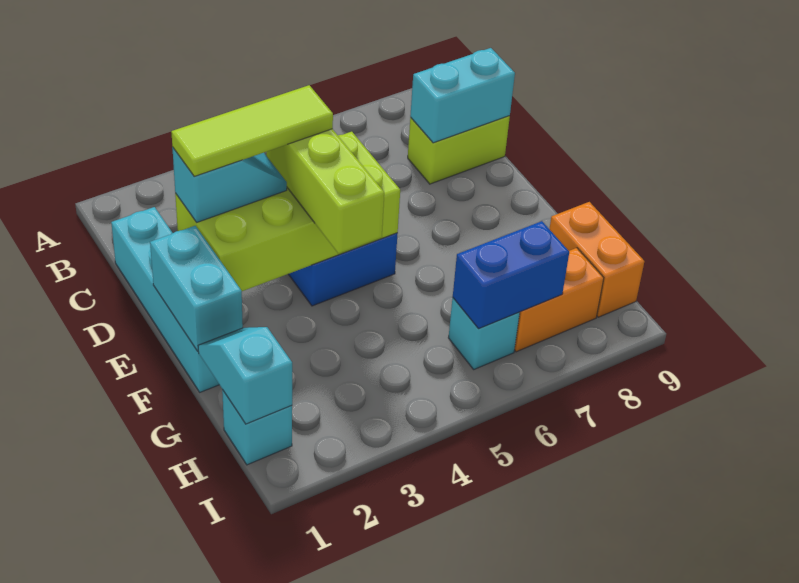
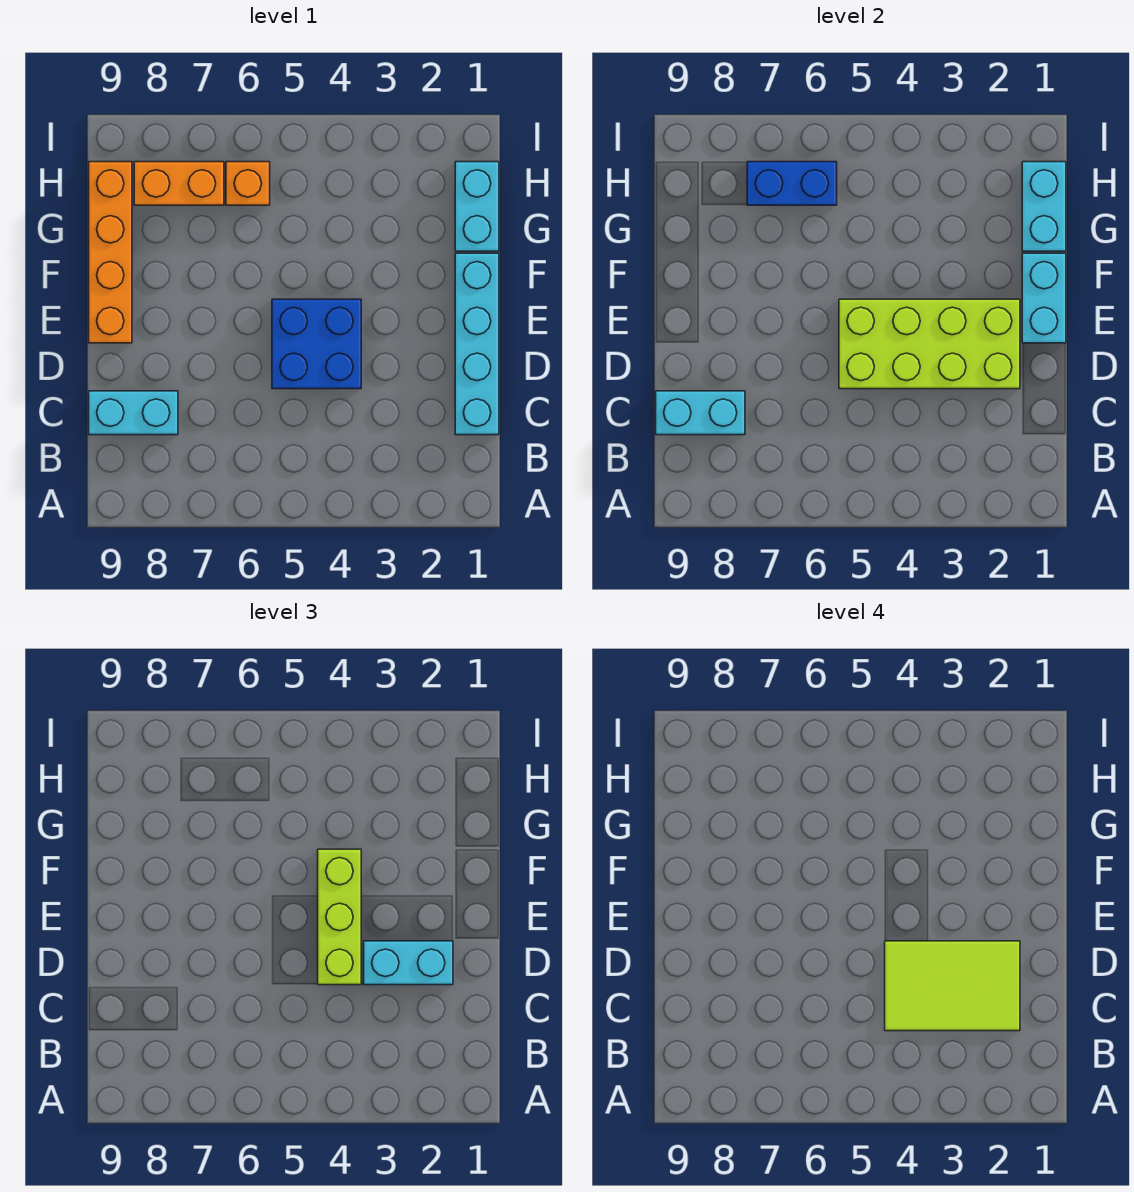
lime 1x2 brick [408,116,510,184] -> cyan 1x2 brick [89,391,178,435]
cyan 1x2 slope [172,147,287,222] -> cyan 1x2 brick [364,941,453,985]
lime 1x3 tile [171,85,333,176] -> lime 2x3 tile [885,941,1020,1031]
cyan 1x2 slope [198,327,292,424] -> cyan 1x2 brick [1022,162,1066,251]
orange 1x2 brick [550,202,645,317] -> orange 1x4 brick [89,162,132,343]
cyan 1x1 brick [222,390,292,465] -> cyan 1x2 brick [455,162,499,251]
cyan 1x1 brick [449,298,520,369] -> orange 1x1 brick [226,162,270,205]

